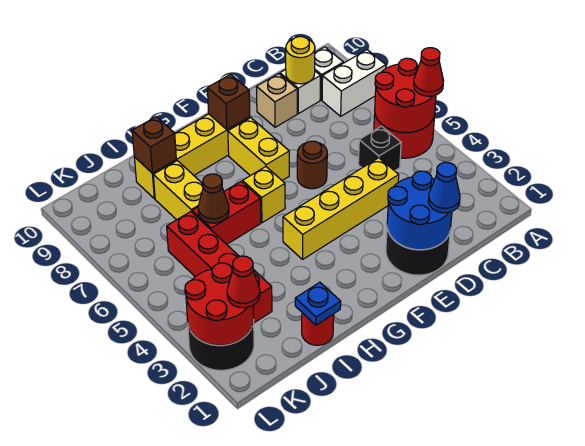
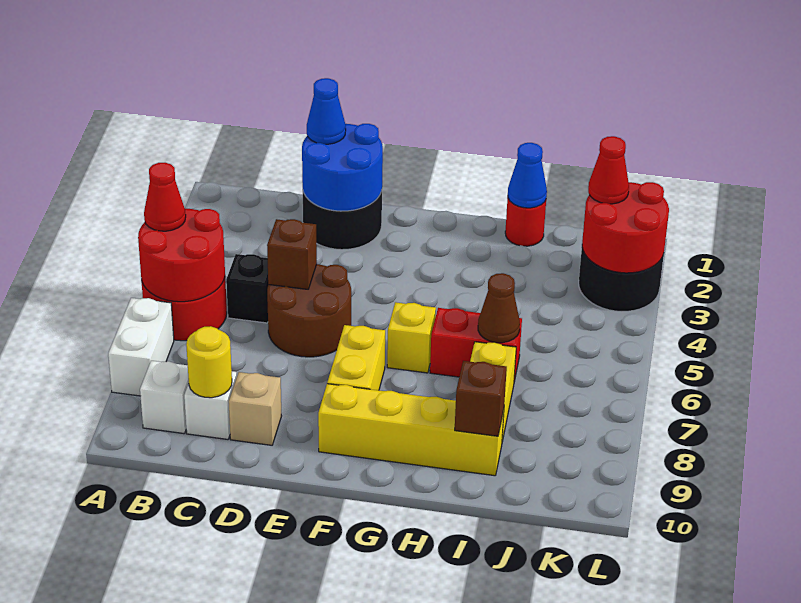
white 1x2 brick [322,50,386,116] -> white 1x2 brick turned to [108,298,174,396]
yellow 1x4 brick [283,158,399,259] -> none
brown 1x1 round brick [297,141,327,189] -> brown 2x2 round brick [267,264,351,357]
brown 1x1 brick [207,74,250,130] -> brown 1x1 brick moved to [267,219,317,289]
blue 1x1 plate [295,282,341,325] -> blue 1x1 cone [508,143,547,208]
red 1x4 brick [167,212,272,323] -> none

